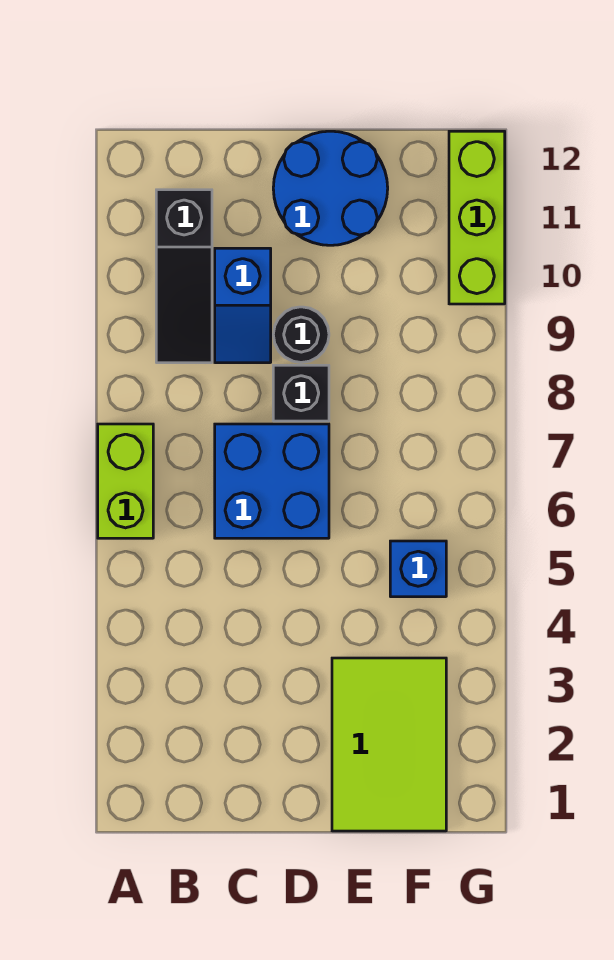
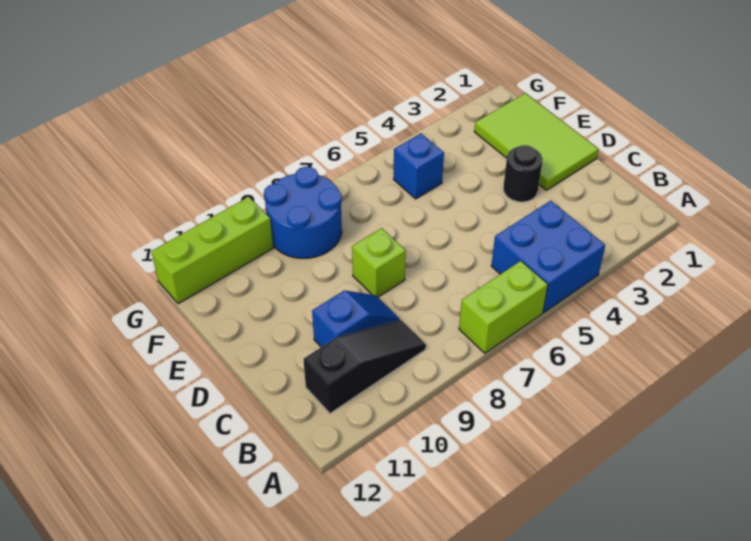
blue 2x2 brick [215,424,329,538] -> blue 2x2 brick moved to [491,201,605,313]
black 1x1 brick [273,365,329,421] -> lime 1x1 brick [352,228,406,297]
black 1x1 round brick [273,307,329,363] -> black 1x1 round brick moved to [503,145,543,202]
blue 2x2 round brick [273,131,388,245] -> blue 2x2 round brick moved to [264,167,342,258]
lime 2x3 tile [332,658,446,831] -> lime 2x3 tile turned to [474,93,598,190]

